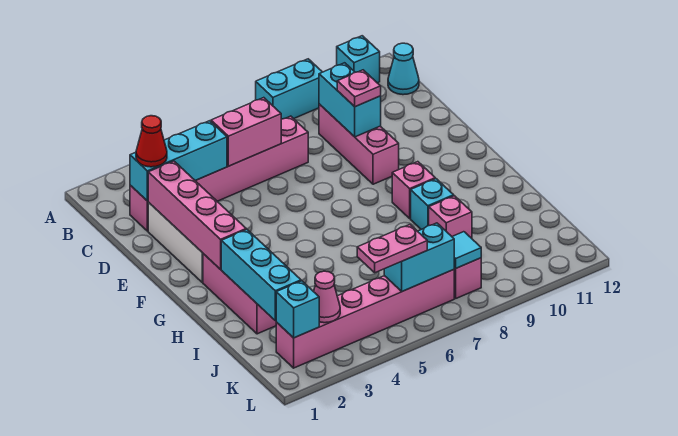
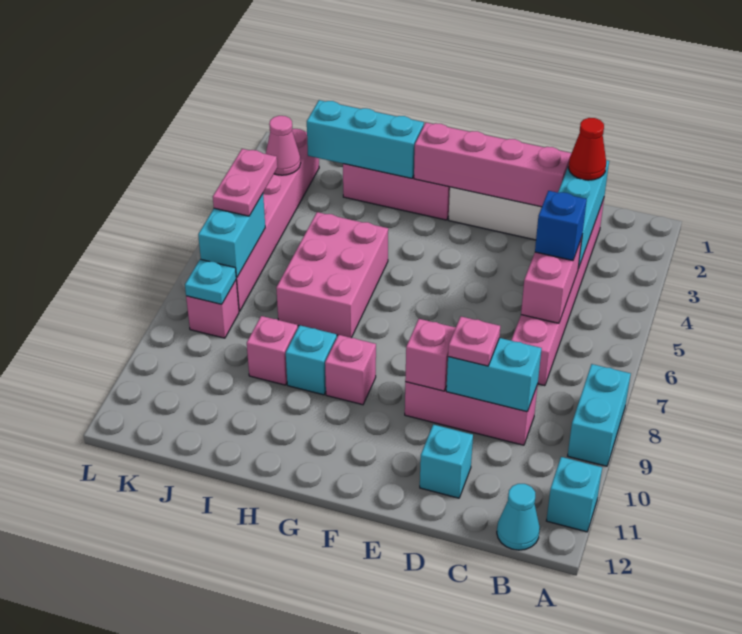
none -> blue 1x1 brick [535,191,587,261]
none -> pink 1x1 brick [405,319,456,391]
none -> pink 2x3 brick [276,212,388,338]
cyan 1x1 brick [276,281,319,338] -> cyan 1x1 brick moved to [420,425,473,498]
cyan 1x1 tile [452,232,481,268] -> cyan 1x1 plate [185,259,236,304]

